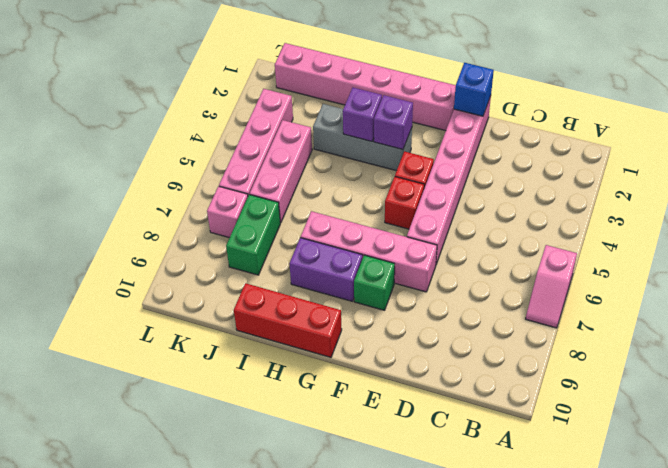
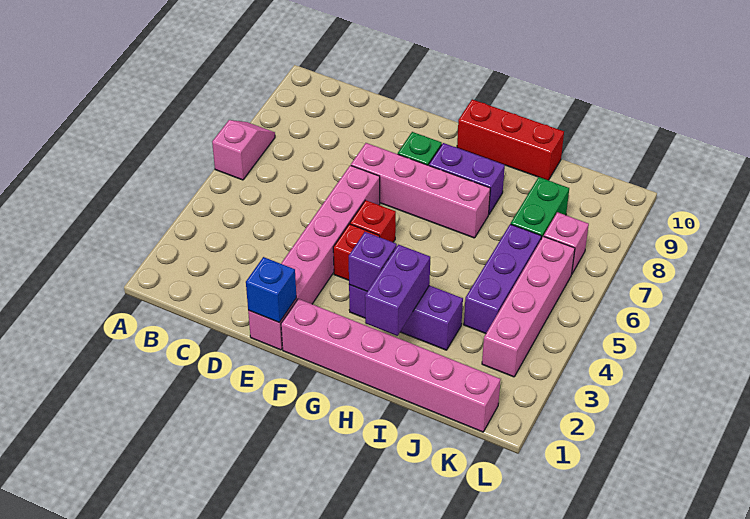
grey 1x3 brick [313,104,412,171] -> purple 1x3 brick [349,285,463,350]
purple 1x1 brick [343,88,382,141] -> purple 1x2 brick [365,245,430,336]
pink 1x3 brick [250,120,312,223] -> purple 1x3 brick [464,224,541,334]

